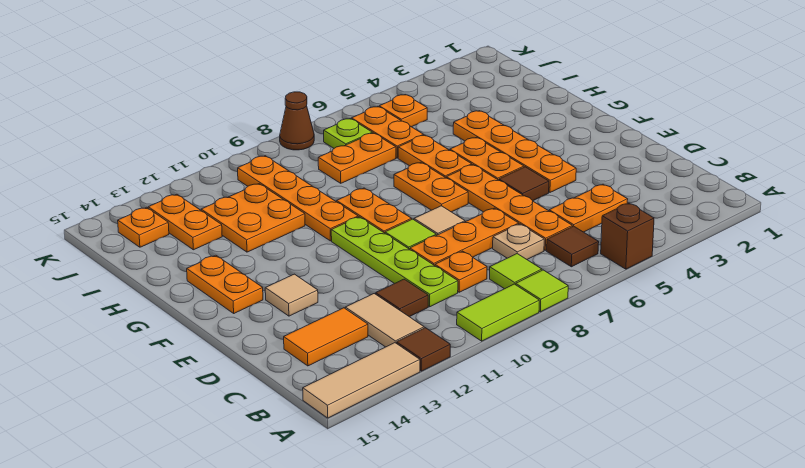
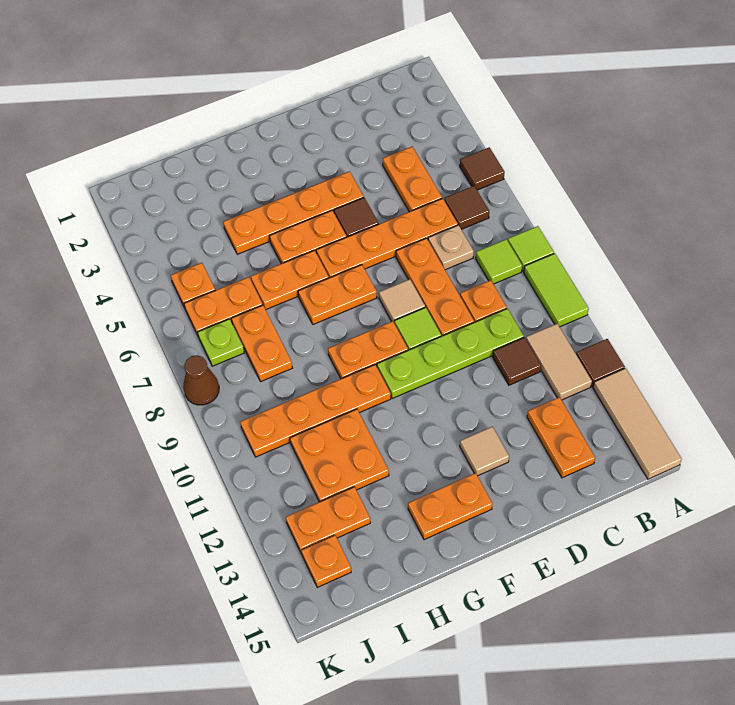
brown 1x1 brick [601,203,654,269] -> brown 1x1 tile [460,147,505,190]
tan 1x2 tile [345,294,424,347] -> tan 1x2 tile turned to [526,324,592,400]
orange 1x2 tile [284,308,368,366] -> orange 1x2 plate [527,397,595,478]

